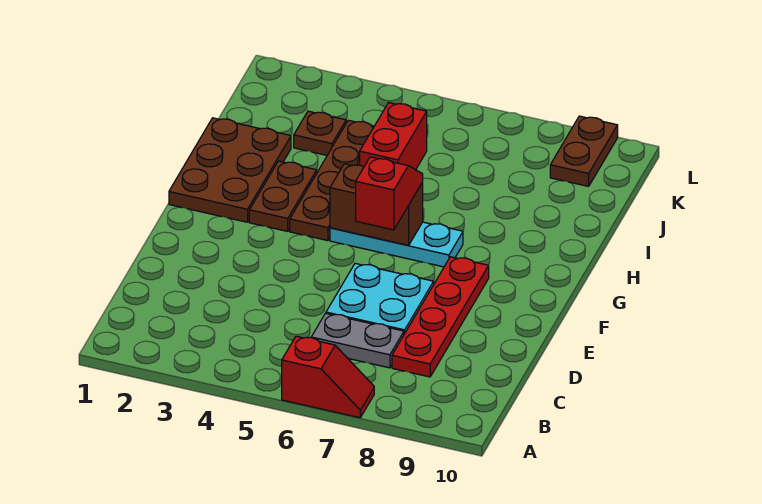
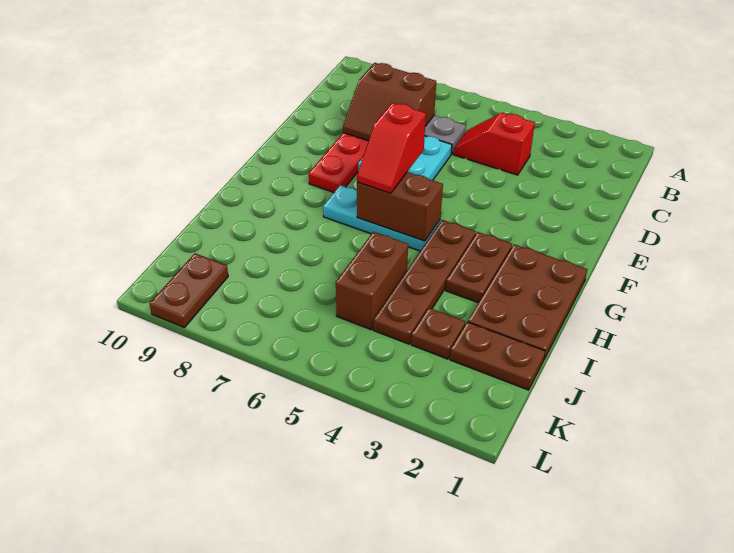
red 1x2 slope [282,336,374,418] -> red 1x2 slope moved to [453,113,535,175]
none -> brown 2x2 slope [343,63,436,141]
red 1x2 brick [360,103,427,170] -> brown 1x2 brick [336,232,408,330]
none -> brown 1x2 plate [450,322,545,390]

